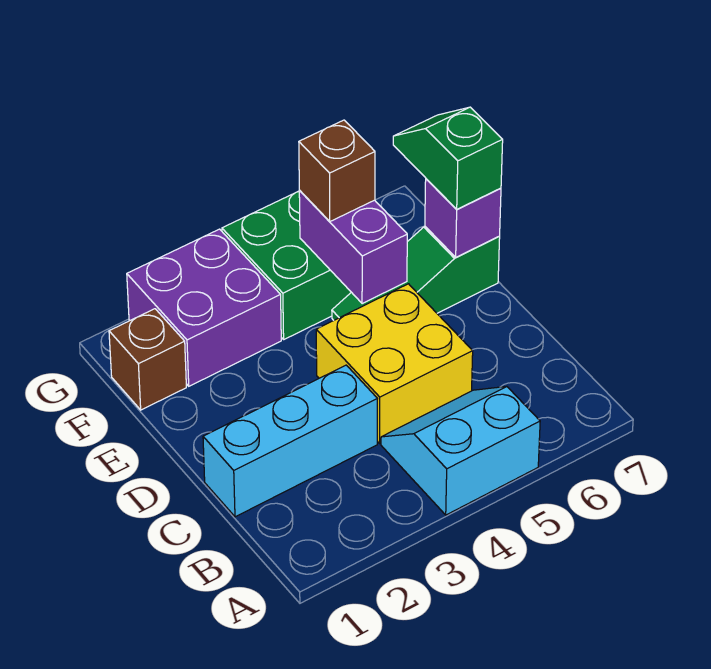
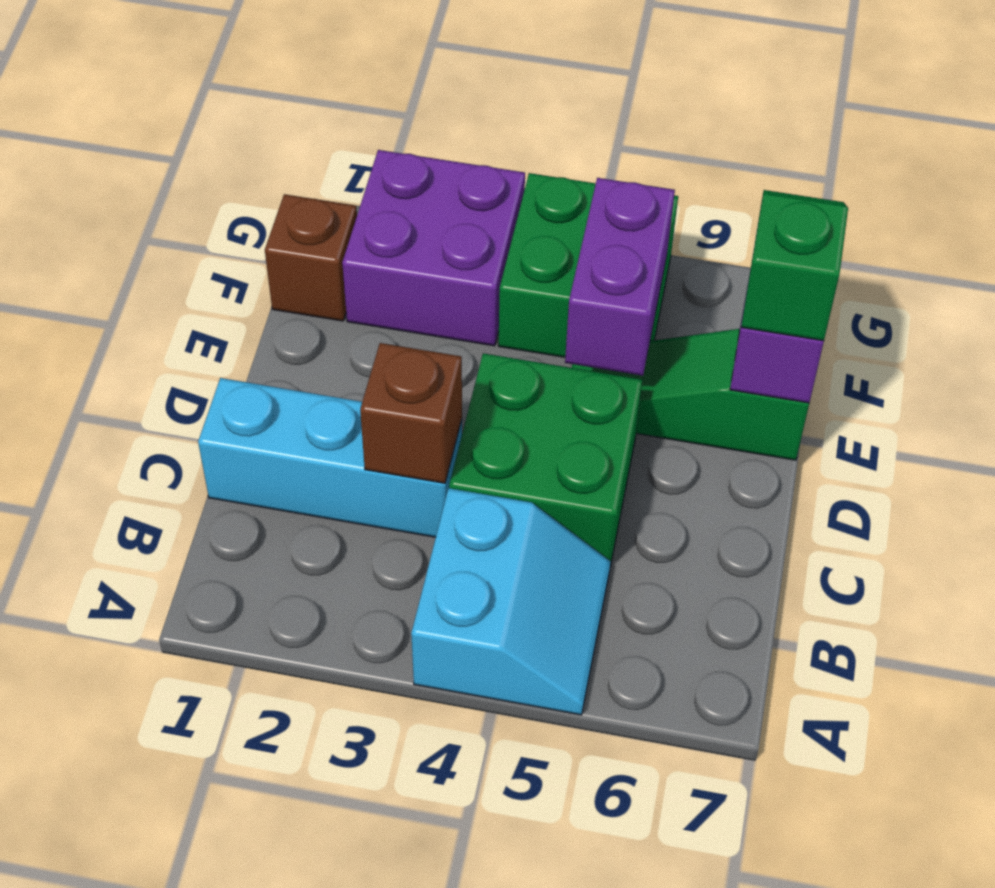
cyan 2x2 slope [381,387,540,515] -> cyan 2x2 slope turned to [411,488,611,715]
yellow 2x2 brick [316,284,473,443] -> green 2x2 brick [449,353,642,566]
brown 1x1 brick [299,120,375,221] -> brown 1x1 brick moved to [360,343,462,483]

